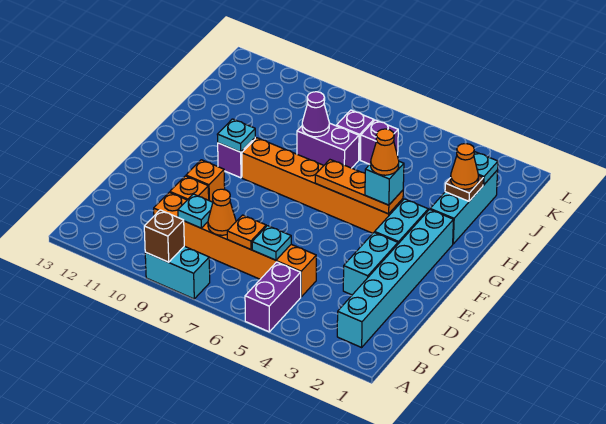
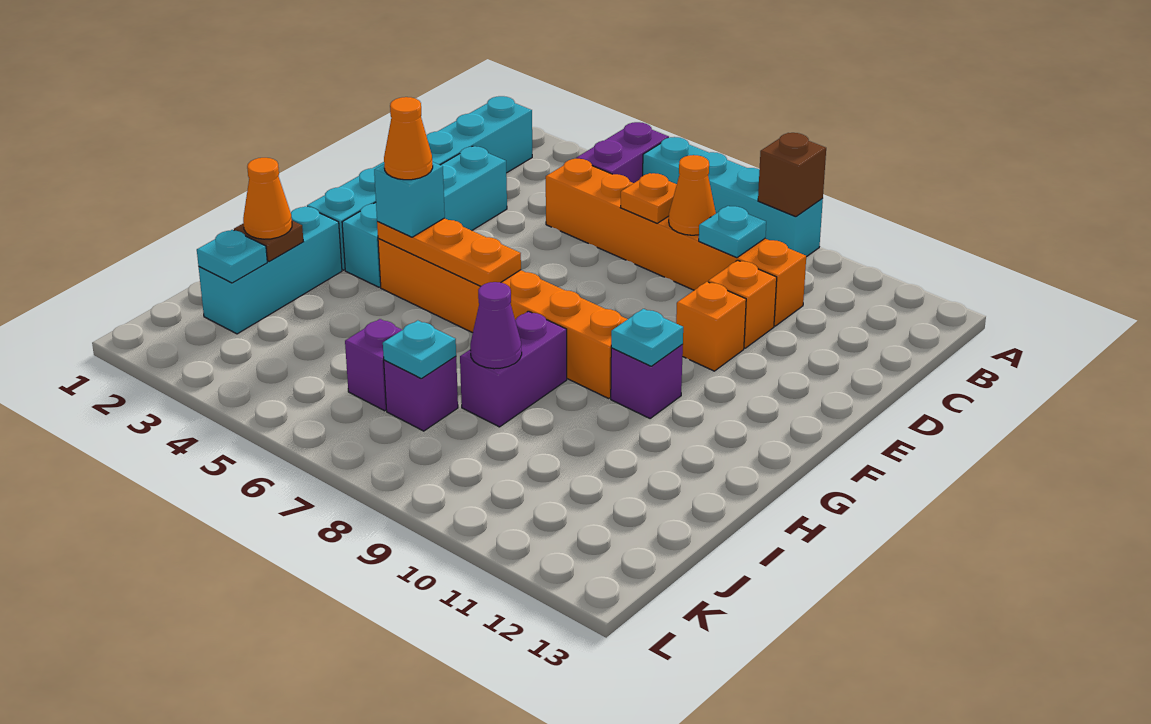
cyan 1x2 brick [145,246,210,299] -> cyan 1x4 brick [643,137,823,257]
cyan 1x1 plate [252,226,291,260] -> cyan 1x1 plate moved to [383,320,456,379]
purple 1x2 brick [297,123,359,168] -> purple 1x2 brick turned to [460,311,567,427]

